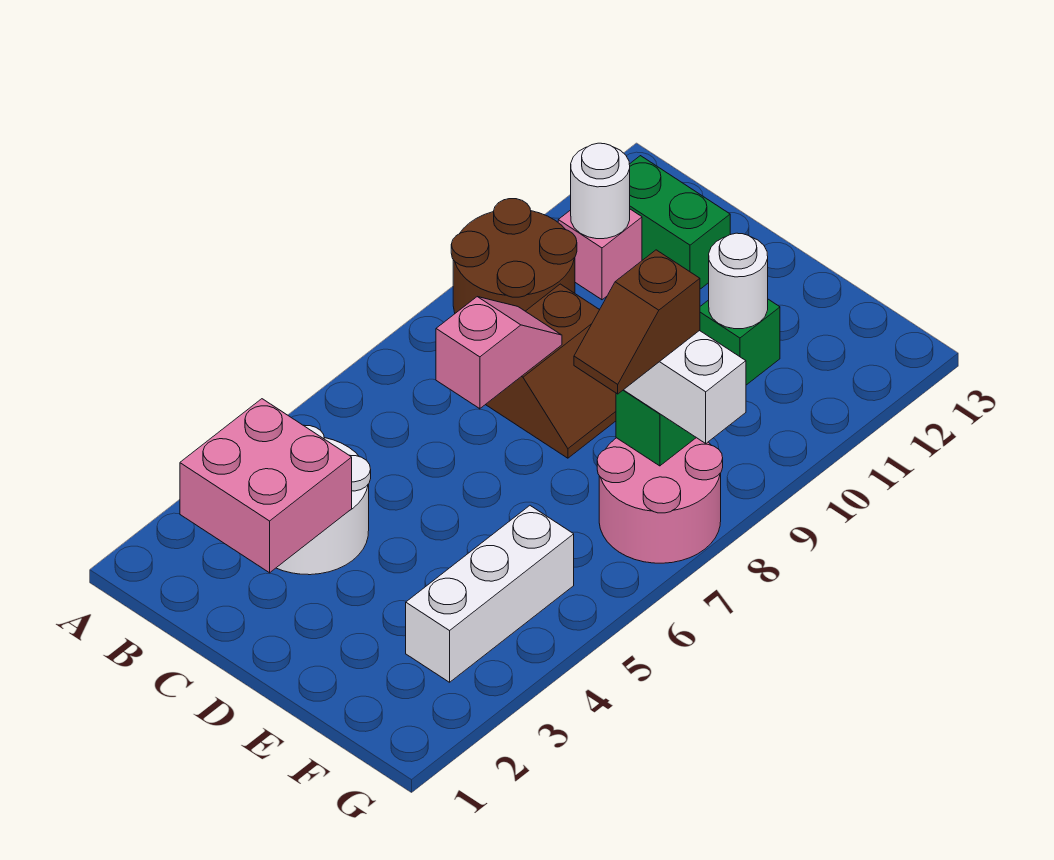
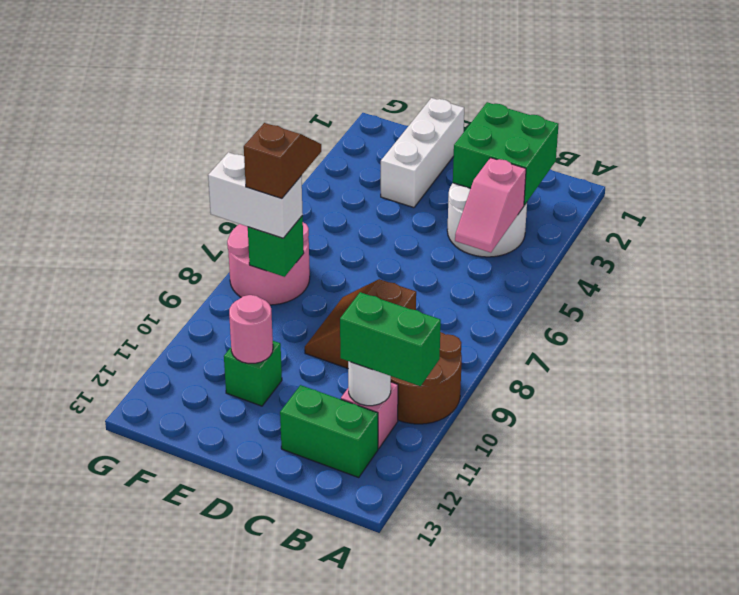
none -> green 1x2 brick [340,292,441,386]
pink 2x2 brick [180,399,352,573] -> green 2x2 brick [453,102,559,205]
pink 1x2 slope [436,297,562,409] -> pink 1x2 slope moved to [455,158,526,253]
white 1x1 round brick [709,233,768,329] -> pink 1x1 round brick [229,295,273,363]
white 1x3 brick [406,506,574,682] -> white 1x3 brick moved to [381,98,464,208]

